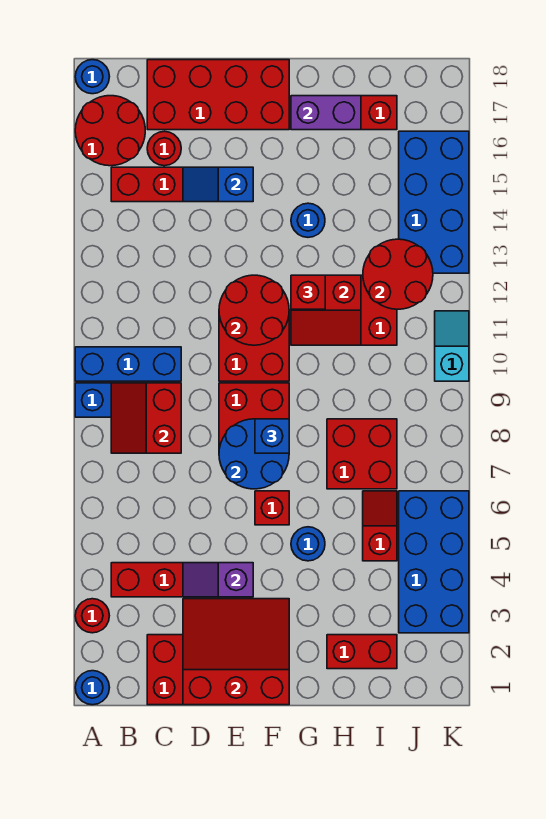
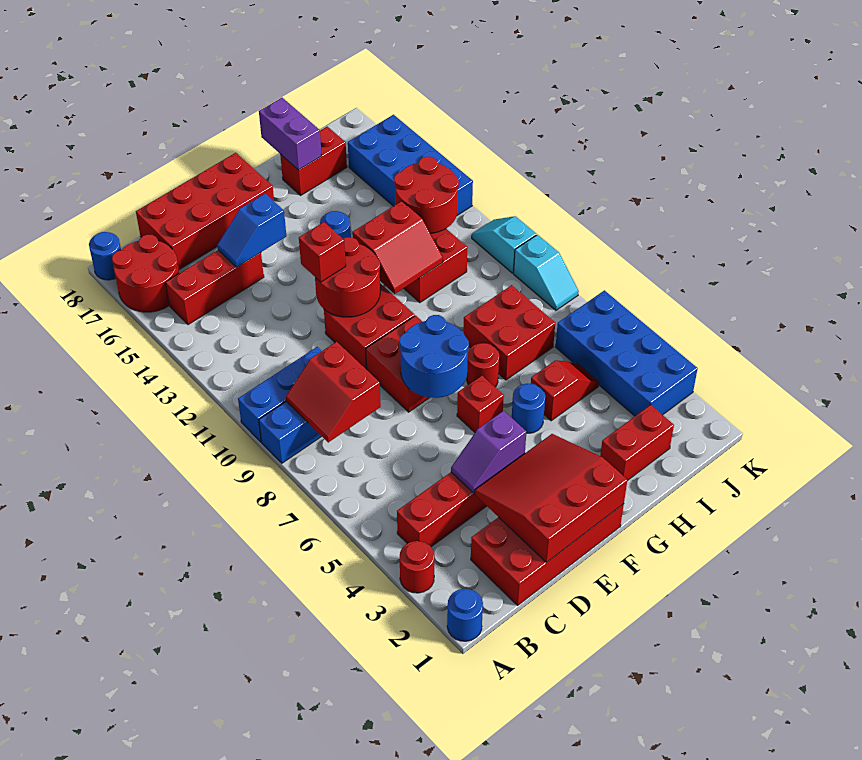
red 1x1 round brick [147,131,181,166] -> red 1x1 round brick moved to [467,343,499,387]
blue 1x1 brick [255,419,289,453] -> none
red 1x1 brick [291,275,325,309] -> red 1x1 brick moved to [299,222,346,282]
purple 1x2 brick [291,96,361,130] -> purple 1x2 brick turned to [259,98,322,170]
red 1x2 slope [363,491,397,561] -> red 1x2 slope turned to [531,360,599,421]
none -> cyan 1x2 slope [514,235,579,310]

